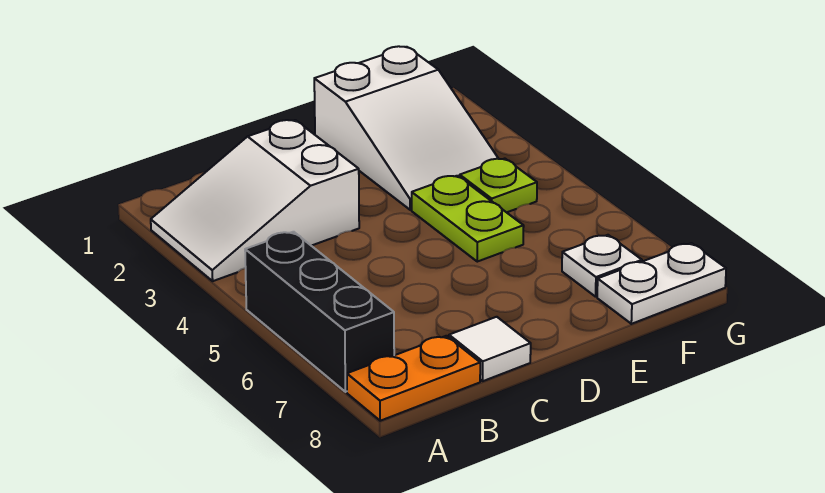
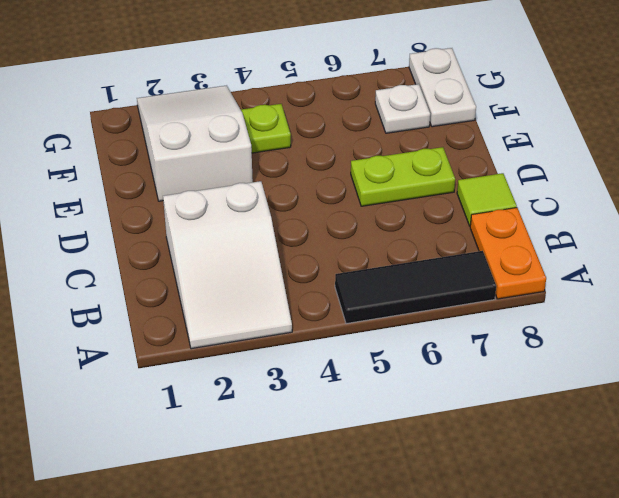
black 1x3 brick [245,232,394,392] -> black 1x3 tile [335,251,496,324]
white 1x1 tile [449,317,531,381] -> lime 1x1 tile [457,173,517,226]
white 2x3 slope [314,46,499,210] -> white 2x3 slope turned to [137,85,253,201]
lime 1x2 plate [412,176,524,262] -> lime 1x2 plate moved to [351,147,455,206]

